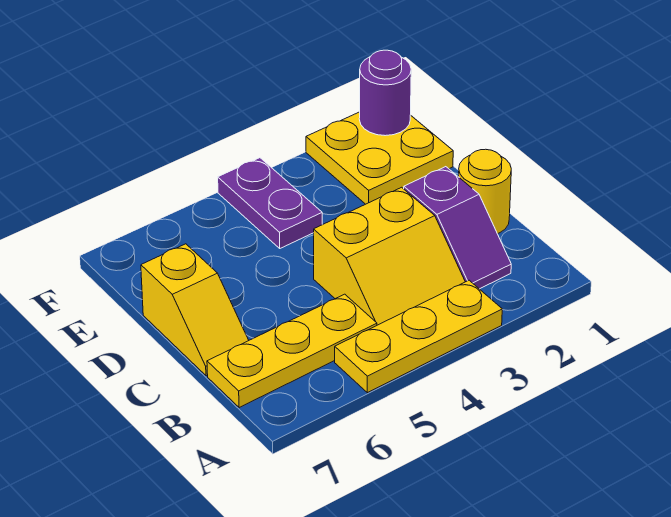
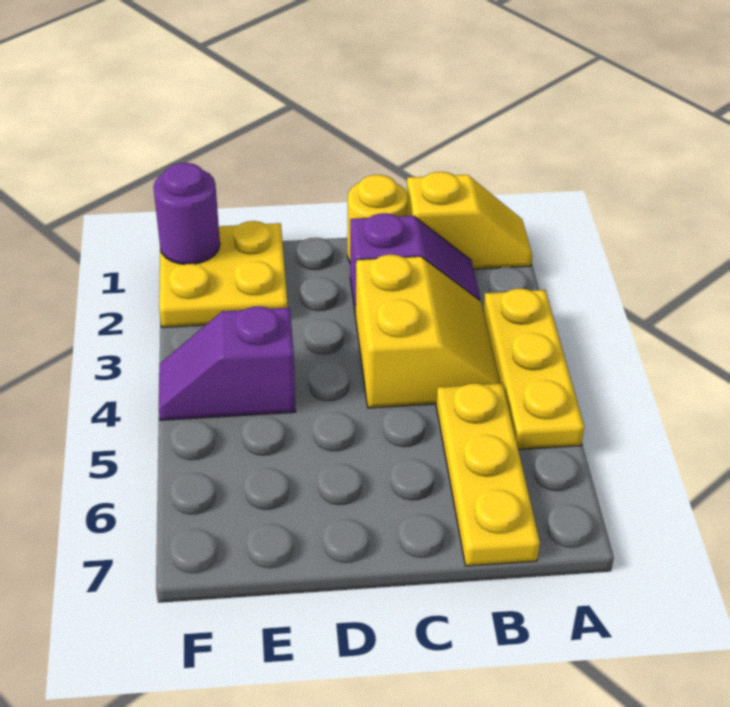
yellow 1x2 slope [141,244,249,376] -> yellow 1x2 slope moved to [407,172,532,269]
purple 1x2 plate [218,158,322,248] -> purple 1x2 slope [159,306,296,420]

